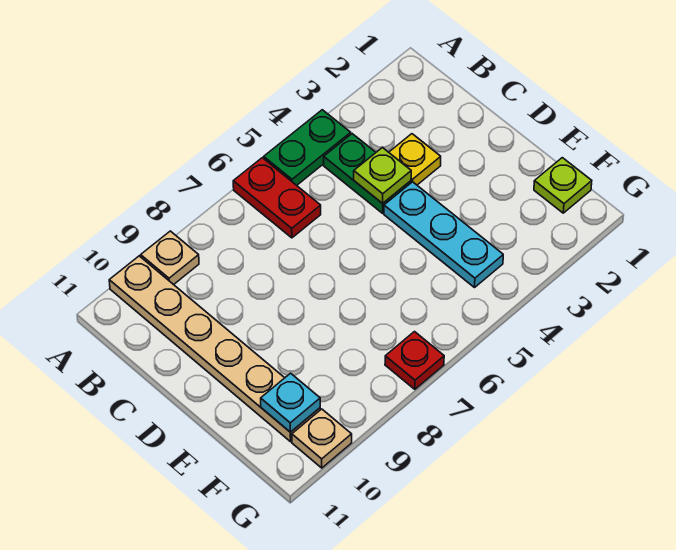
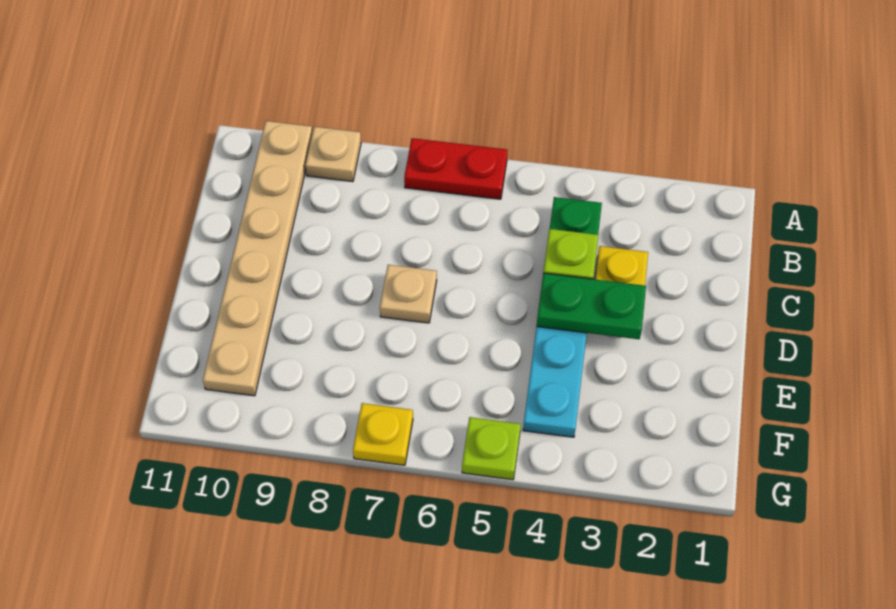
green 1x2 plate [264,110,351,185] -> green 1x2 plate moved to [537,273,646,339]
red 1x2 plate [233,158,321,238] -> red 1x2 plate turned to [404,138,507,199]
lime 1x1 plate [534,158,592,213] -> lime 1x1 plate moved to [462,417,521,480]
cyan 1x1 plate [261,373,320,432] -> none
red 1x1 plate [385,332,444,389] -> yellow 1x1 plate [353,403,413,465]
tan 1x1 plate [292,409,352,468] -> tan 1x1 plate moved to [380,265,437,323]

